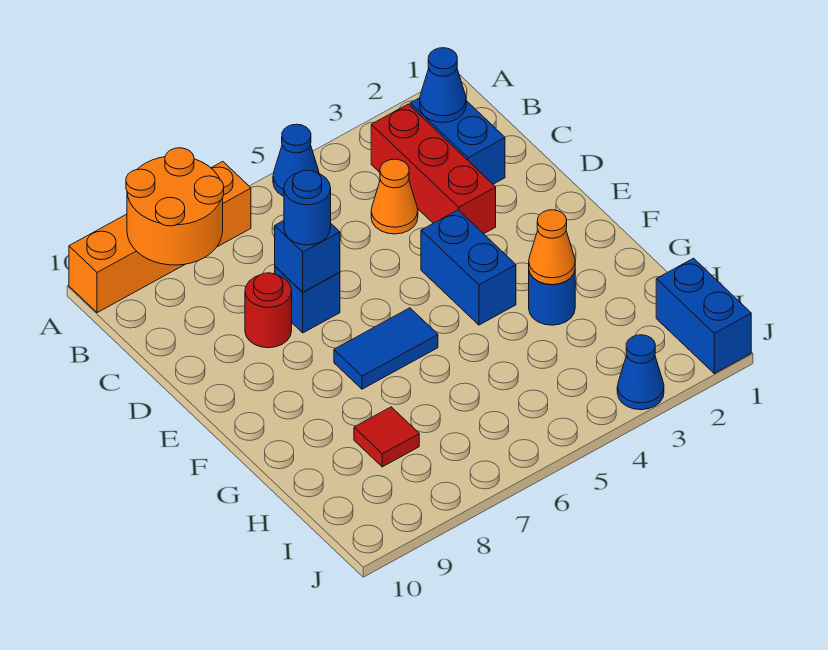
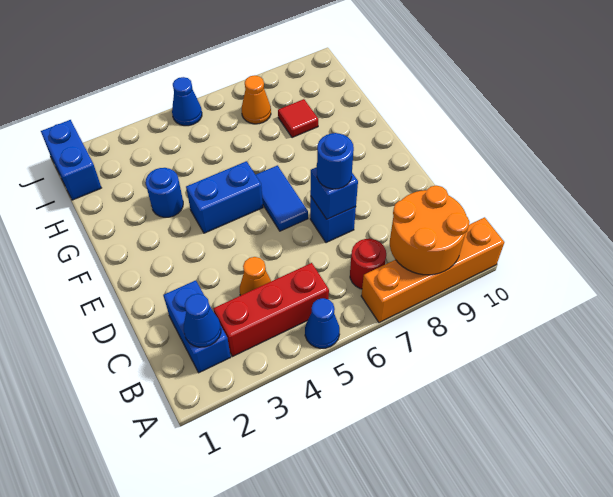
red 1x3 brick [371,104,496,234] -> red 1x3 brick turned to [213,263,329,357]
red 1x1 round brick [245,273,292,348] -> red 1x1 round brick moved to [350,239,386,289]
blue 1x2 brick [421,210,516,325] -> blue 1x2 brick turned to [186,161,263,233]
blue 1x2 tile [334,308,438,389] -> blue 1x2 tile turned to [256,165,308,231]
orange 1x1 cone [529,210,575,285] -> orange 1x1 cone moved to [242,75,271,124]
blue 1x1 cone [617,335,664,410] -> blue 1x1 cone moved to [172,77,202,126]

